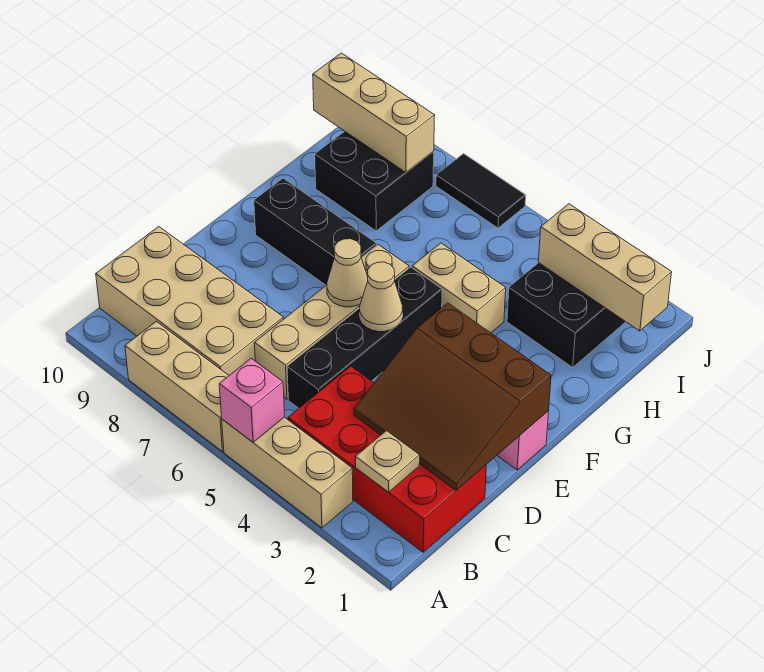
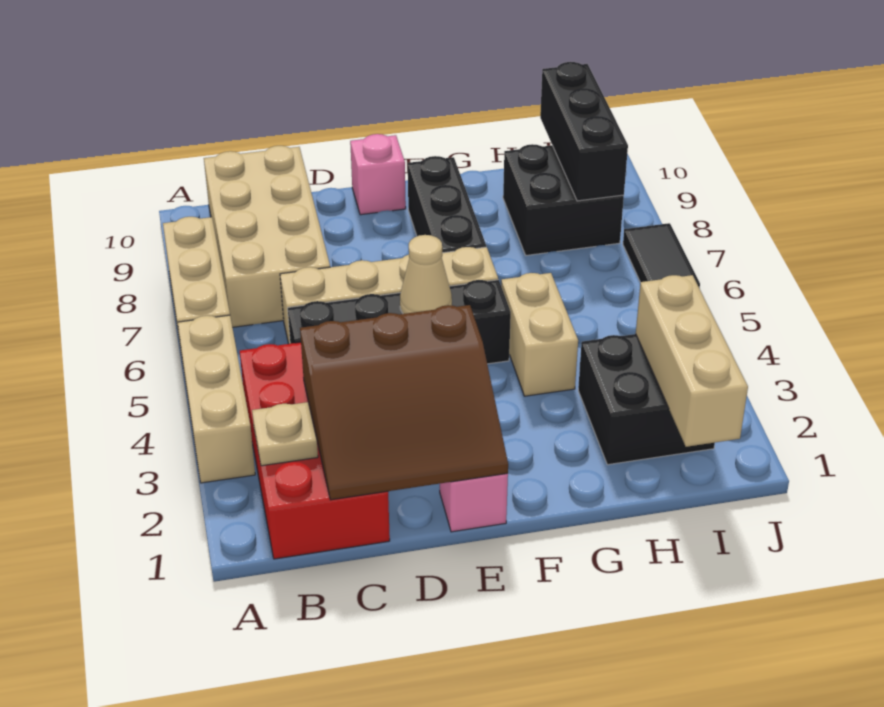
pink 1x1 brick [219,358,285,442] -> pink 1x1 brick moved to [350,134,406,215]
brown 3x3 slope [354,303,551,490] -> brown 3x3 slope turned to [300,305,508,500]
tan 1x1 cone [327,239,368,307] -> none
tan 1x3 brick [313,53,435,172] -> black 1x3 brick [540,62,628,201]

